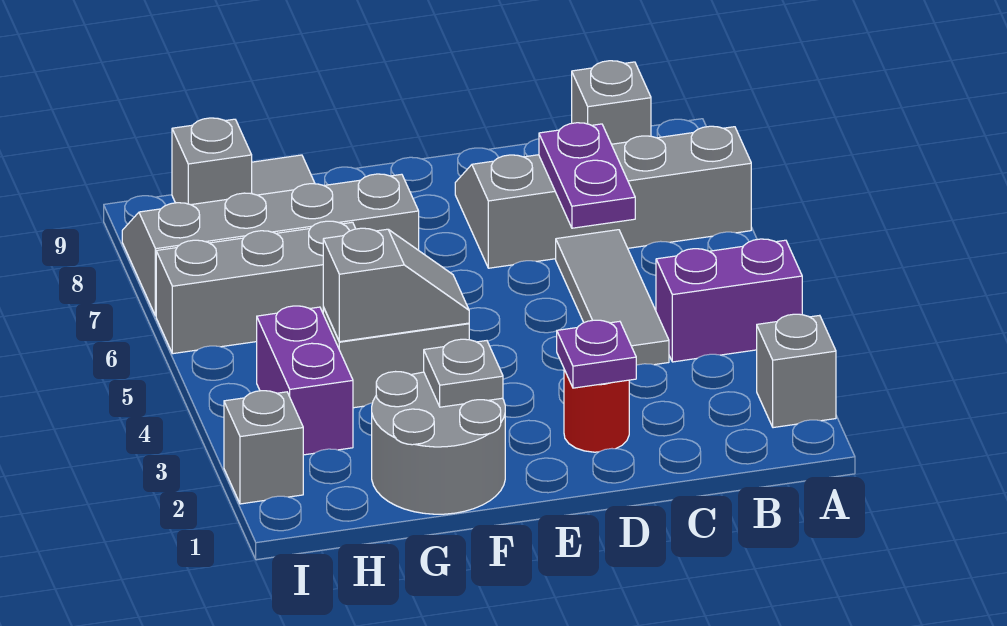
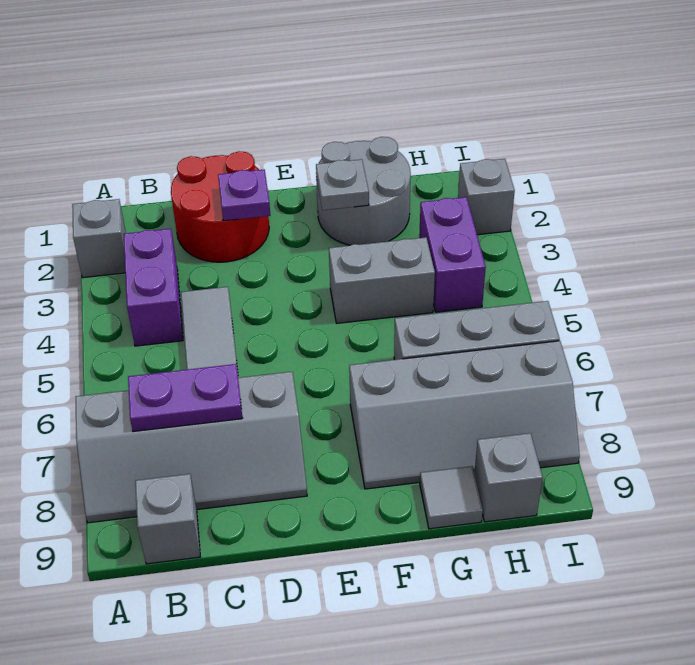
purple 1x2 brick [656,239,802,362] -> purple 1x2 brick turned to [123,229,183,346]
purple 1x2 plate [539,123,635,228] -> purple 1x2 plate turned to [128,364,242,432]
red 1x1 round brick [564,370,629,452] -> red 2x2 round brick [171,151,269,262]
grey 1x2 slope [323,228,469,342] -> none

